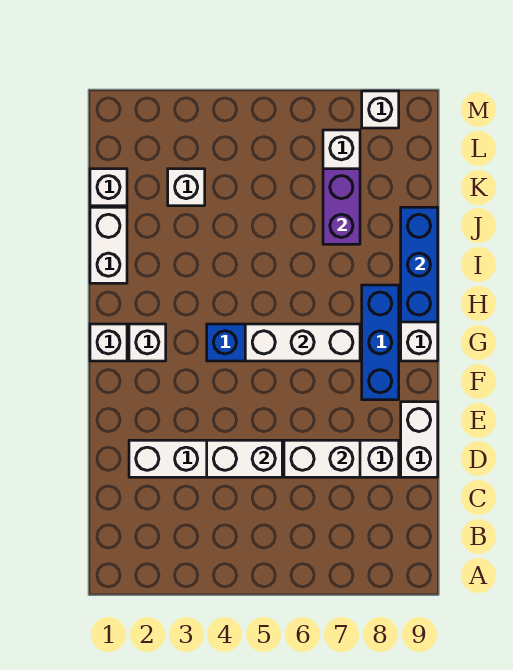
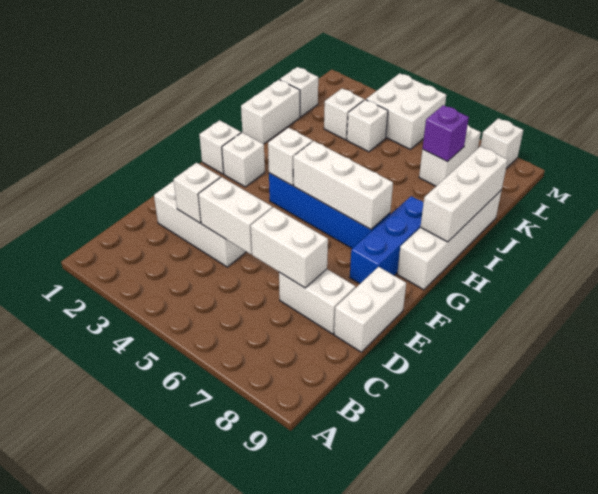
none -> white 1x1 brick [174,163,220,223]
none -> white 1x1 brick [268,128,312,185]
blue 1x3 brick [401,207,438,322] -> white 1x3 brick [421,146,508,242]
purple 1x2 brick [323,169,360,244] -> purple 1x1 brick [423,105,469,162]
none -> white 1x1 brick [347,100,388,152]
none -> white 2x2 brick [366,73,446,149]

